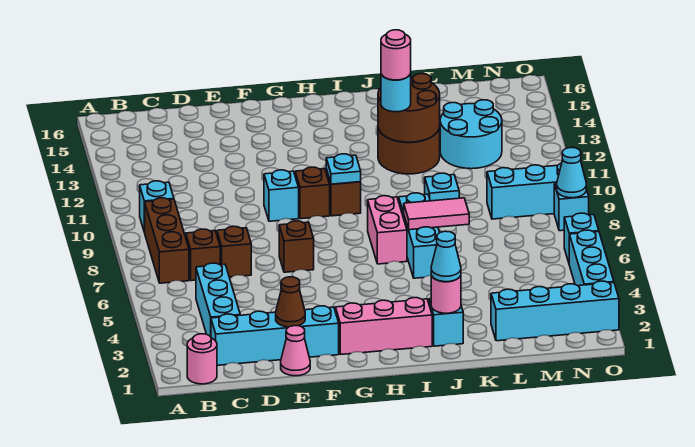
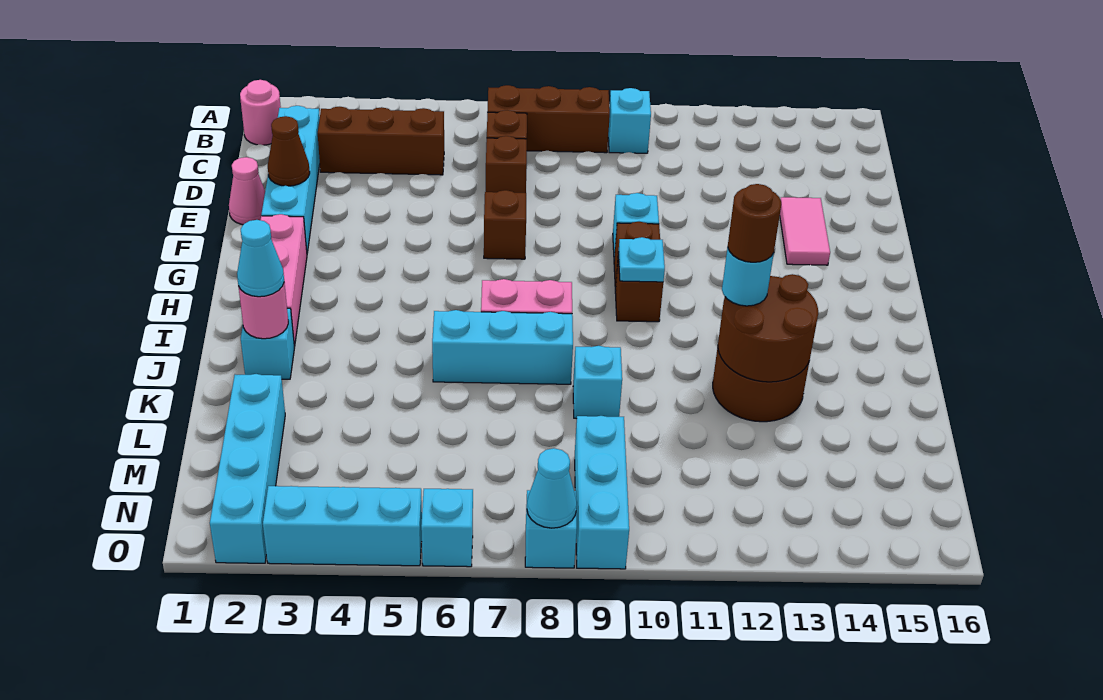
cyan 1x3 brick [196,263,240,337] -> brown 1x3 brick [318,107,444,175]
pink 1x2 tile [404,198,469,230] -> pink 1x2 tile moved to [780,197,830,265]
pink 1x1 round brick [381,30,411,80] -> brown 1x1 round brick [728,184,781,262]
cyan 2x2 round brick [440,100,502,169] -> none

